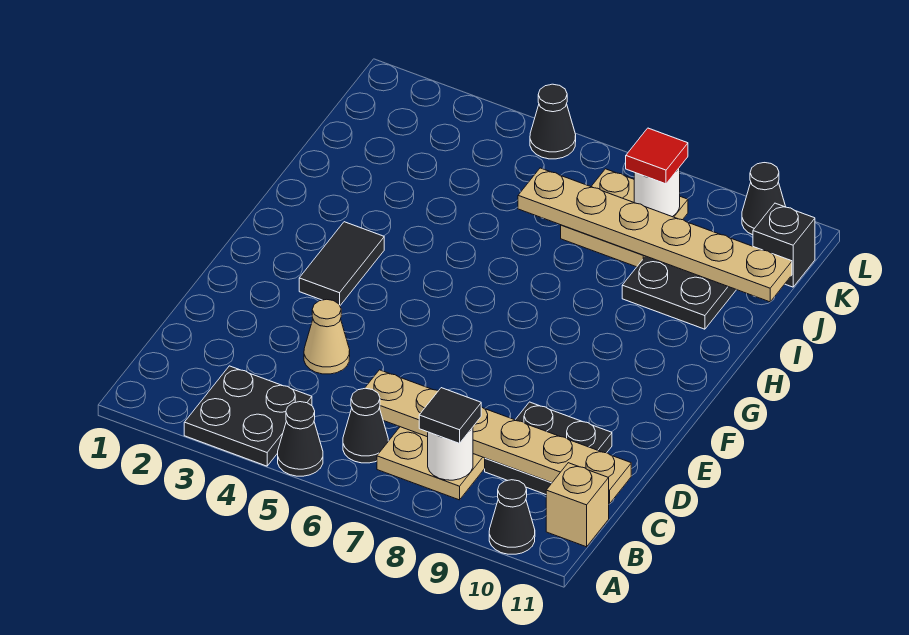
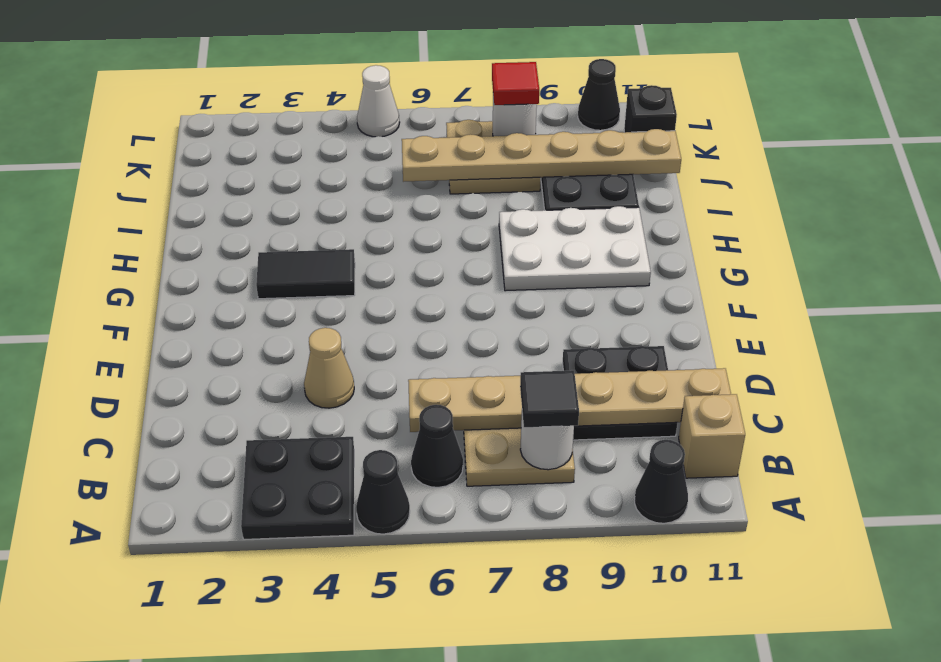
black 1x2 tile [299,222,384,305] -> black 1x2 tile turned to [256,249,355,299]
none -> white 2x3 plate [499,206,651,291]
black 1x1 cone [530,84,576,159] -> white 1x1 cone [357,65,400,137]

